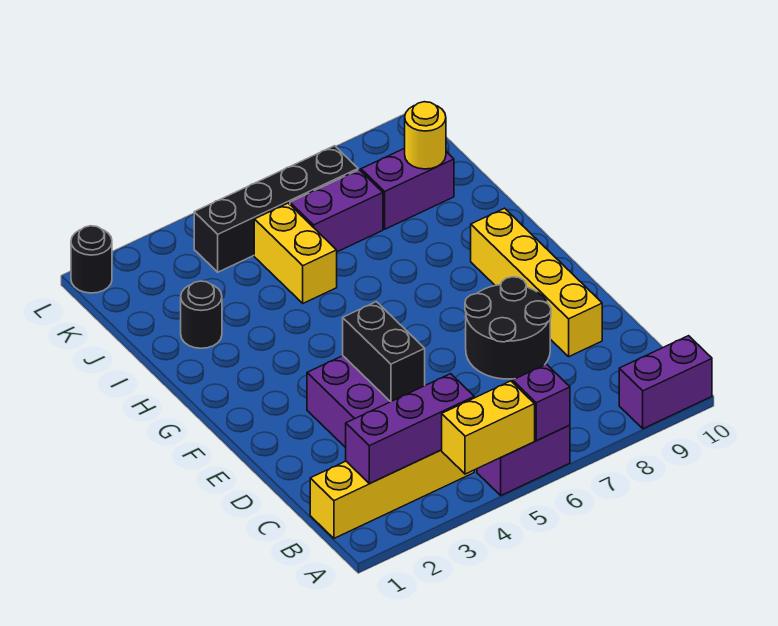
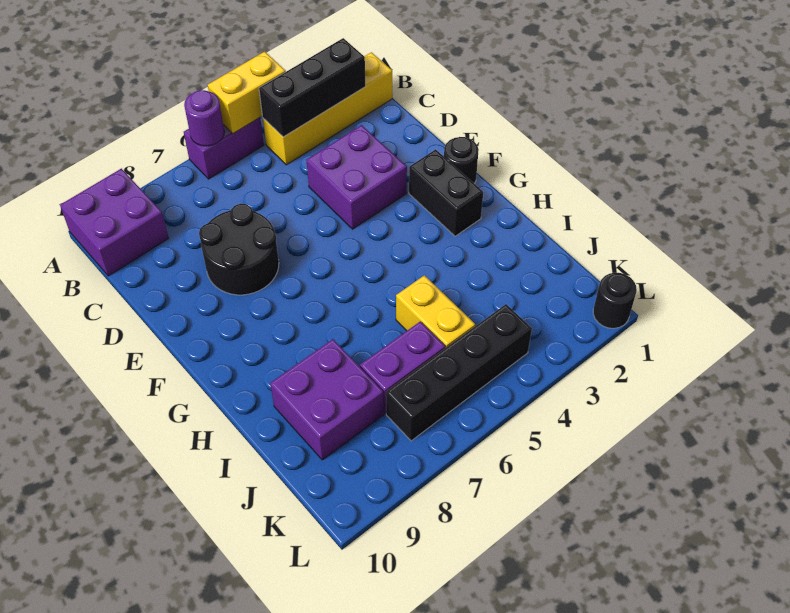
purple 1x1 brick [513,364,570,441] -> purple 1x1 round brick [184,90,224,146]
purple 1x2 brick [619,336,712,429] -> purple 2x2 brick [60,169,168,276]
purple 1x3 brick [346,374,474,483] -> black 1x3 brick [259,38,366,137]
black 1x2 brick [343,302,425,402] -> black 1x2 brick moved to [409,149,483,236]
yellow 1x4 brick [471,208,602,357] -> none
black 1x1 round brick [181,281,222,348] -> black 1x1 round brick moved to [444,137,479,184]
purple 1x2 brick [361,148,454,229] -> purple 2x2 brick [270,339,384,460]
yellow 1x1 round brick [405,102,446,169] -> none

